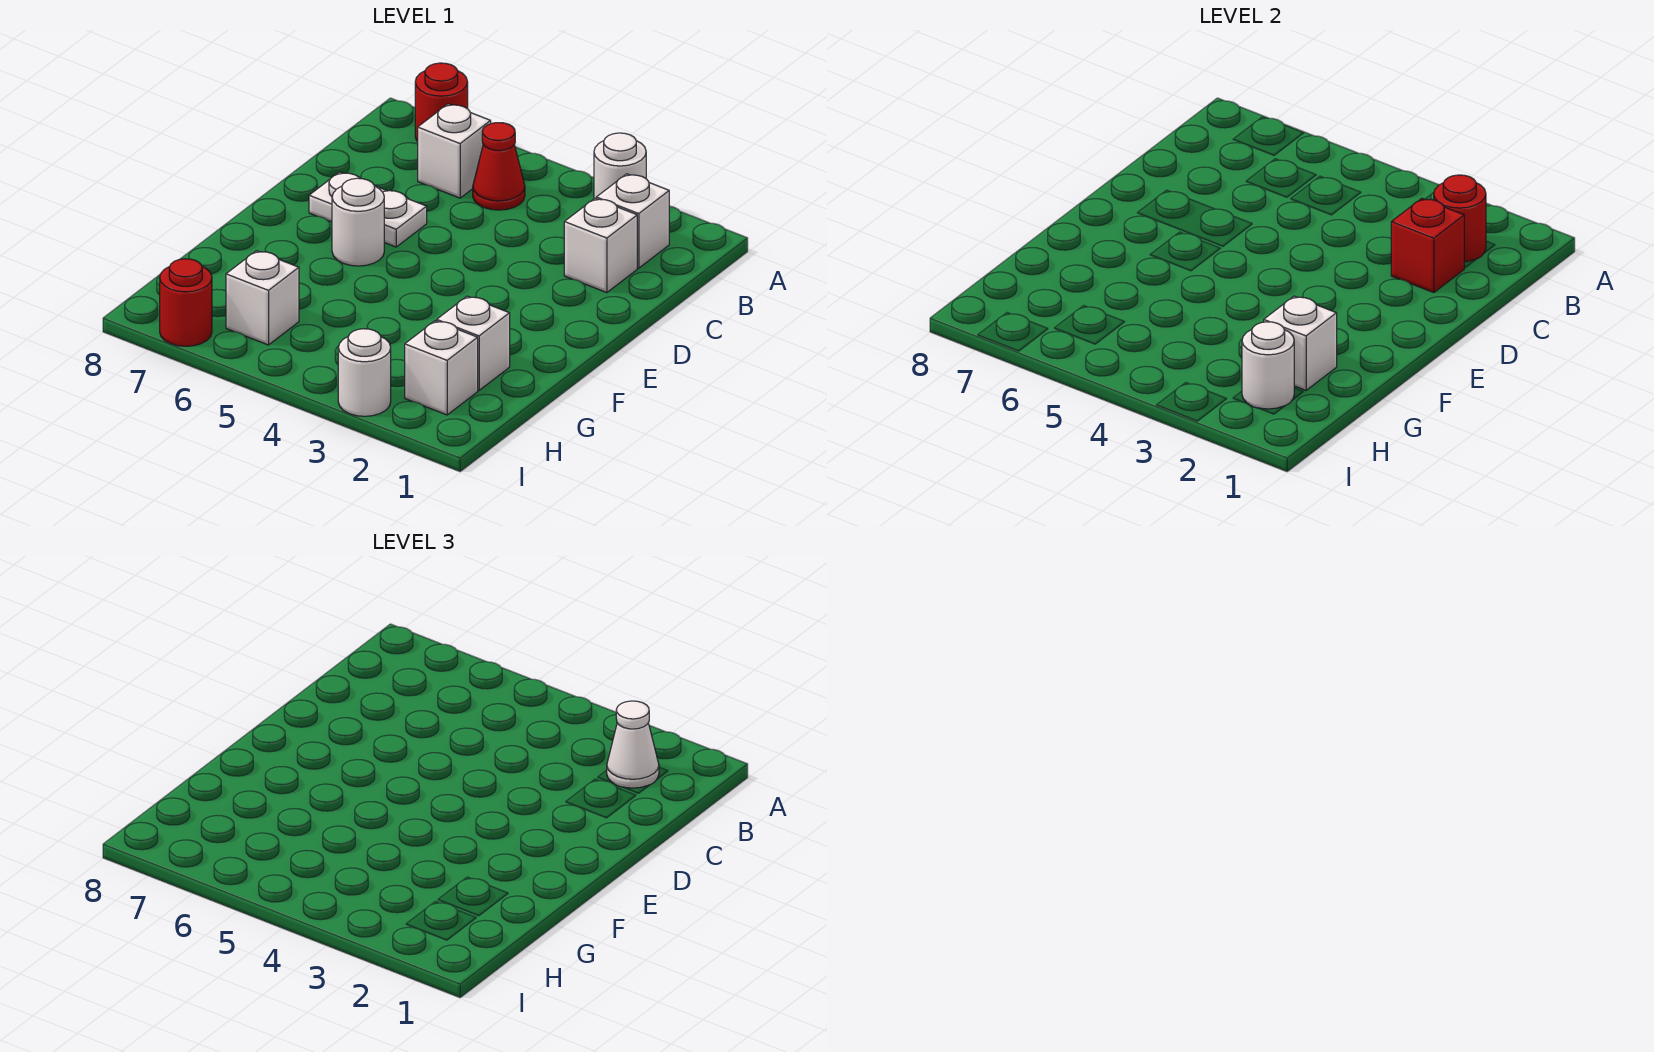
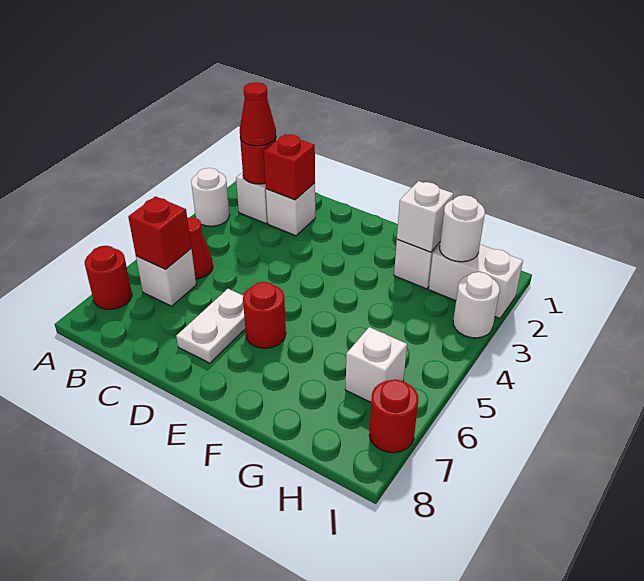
white 1x1 cone [607,701,659,788] -> red 1x1 cone [240,82,276,146]
none -> red 1x1 brick [128,196,191,269]
white 1x1 round brick [332,178,384,266] -> red 1x1 round brick [243,282,286,348]
white 1x1 brick [405,321,478,415] -> white 1x2 brick [429,244,523,319]

